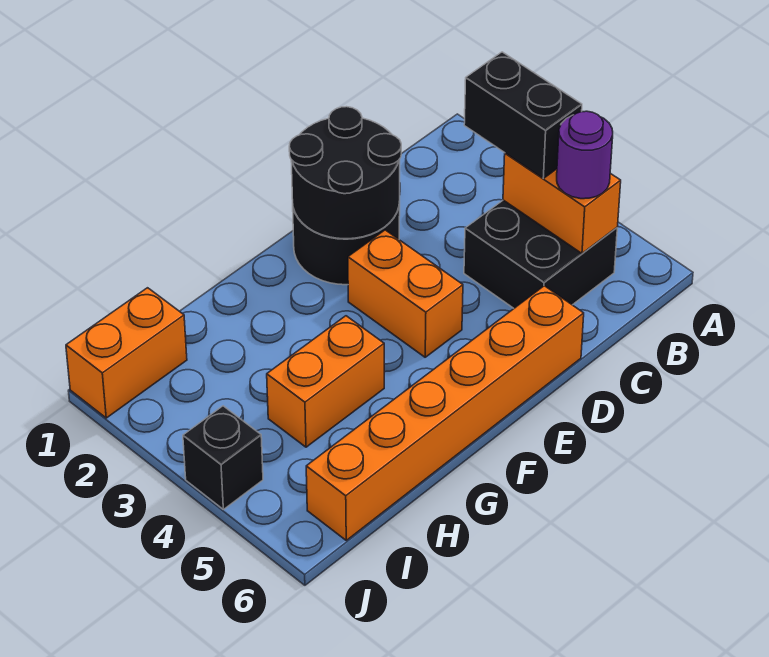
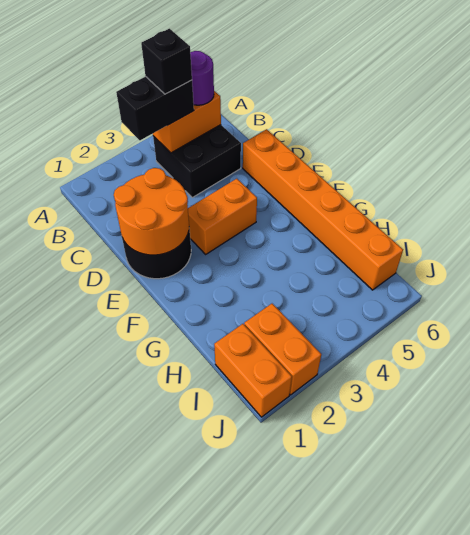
black 2x2 round brick [289,107,401,239] -> orange 2x2 round brick [114,168,189,255]
orange 1x2 brick [267,316,384,447] -> orange 1x2 brick moved to [244,304,321,395]
black 1x1 brick [183,406,263,509] -> black 1x1 brick moved to [141,29,192,94]

